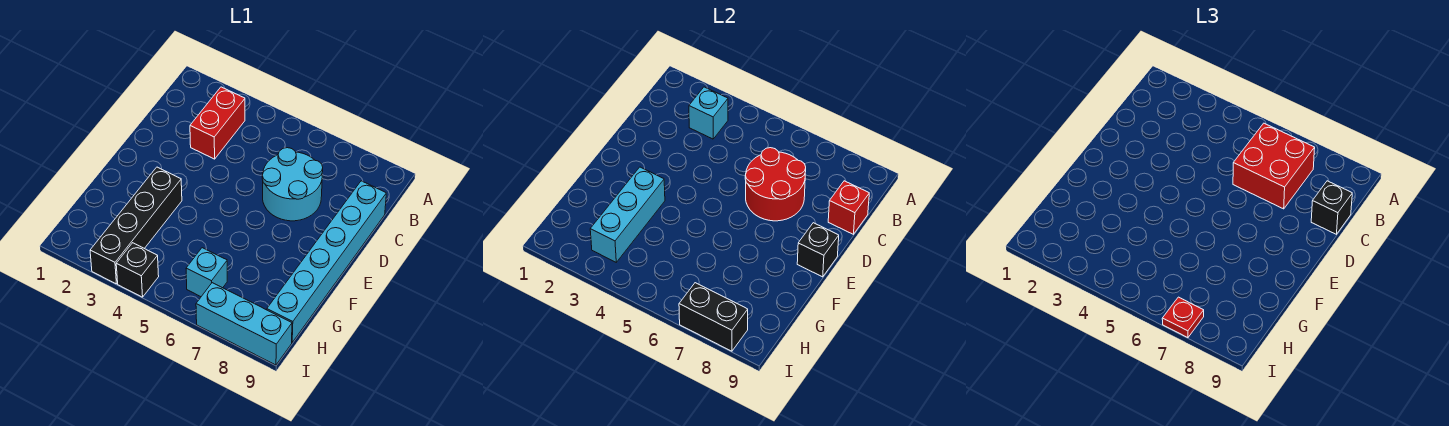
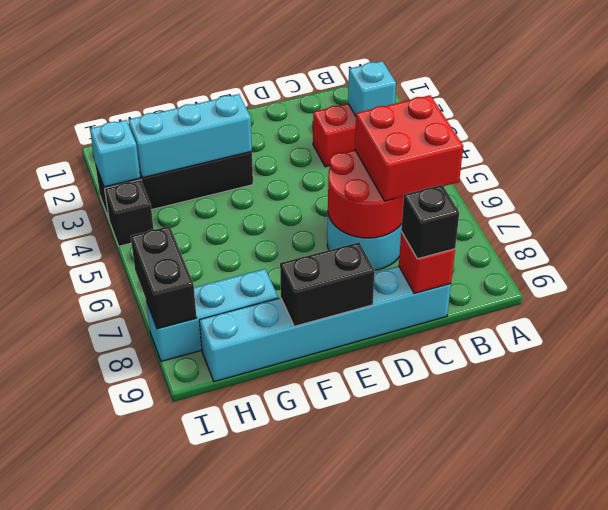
black 1x1 brick [797,223,839,277] -> black 1x2 brick [280,242,375,326]
cyan 1x1 brick [186,248,227,297] -> cyan 1x1 brick moved to [90,120,140,187]
cyan 1x3 brick [196,283,292,365] -> cyan 1x3 brick turned to [146,269,278,361]
red 1x1 plate [1162,297,1204,338] -> none

